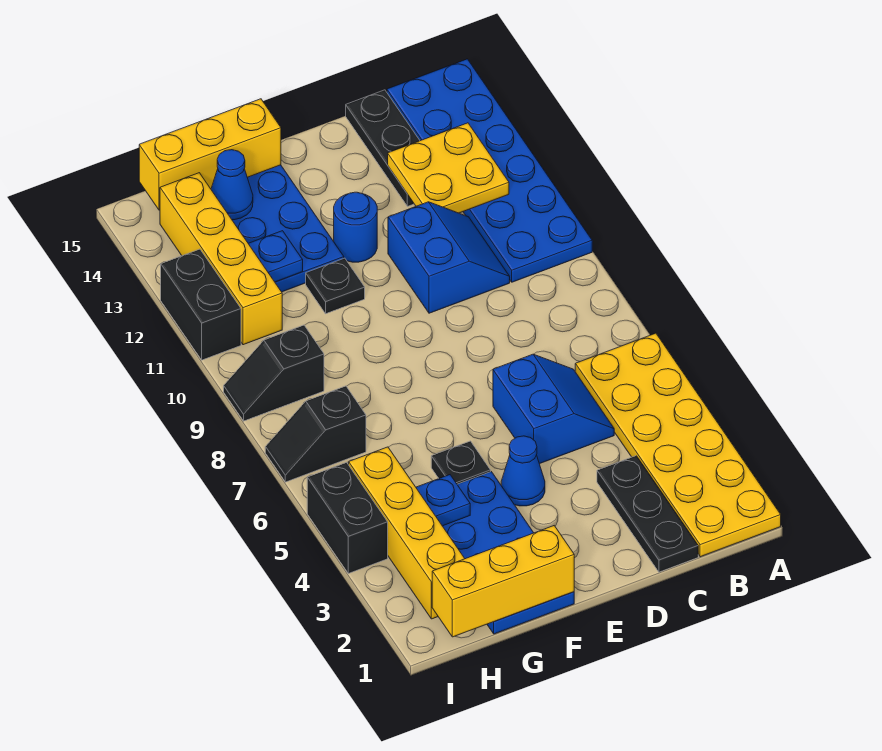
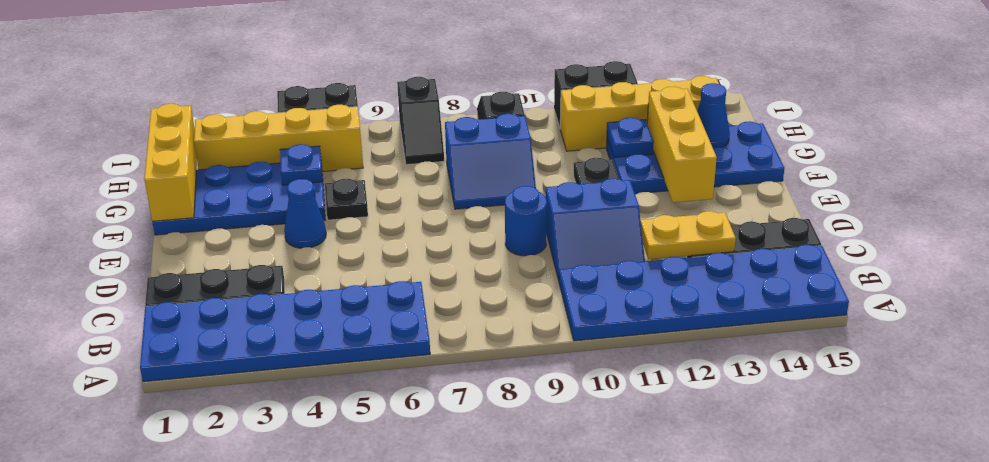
yellow 2x6 plate [575,333,781,557] -> blue 2x6 plate [140,281,430,382]
yellow 2x2 plate [388,123,509,213] -> yellow 1x2 plate [640,211,736,259]
blue 2x2 slope [493,354,614,464] -> blue 2x2 slope moved to [445,114,536,209]
blue 1x1 round brick [334,192,377,262] -> blue 1x1 round brick moved to [505,186,547,256]
yellow 1x3 brick [139,99,281,210] -> yellow 1x3 brick moved to [647,87,717,202]
black 1x2 slope [265,386,366,482] -> black 1x2 slope turned to [397,77,444,165]

